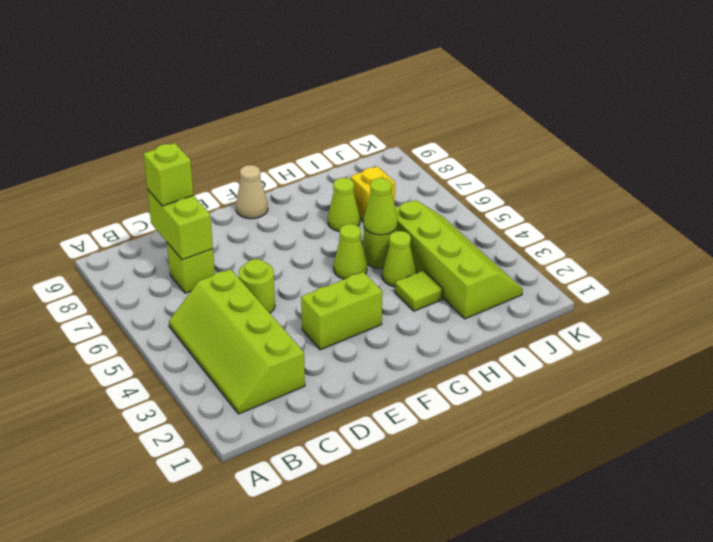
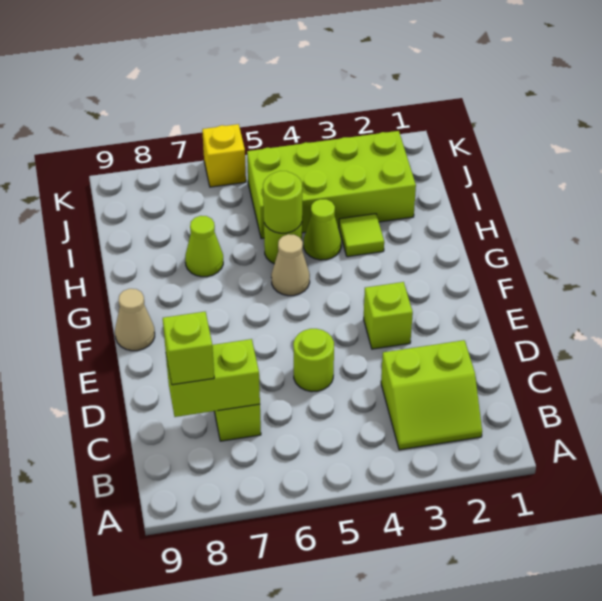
lime 2x4 slope [169,269,305,414] -> lime 2x2 slope [381,340,482,450]
lime 1x2 brick [301,272,382,350] -> lime 1x1 brick [364,282,413,349]
lime 1x1 cone [334,224,367,279] -> tan 1x1 cone [271,234,310,296]
lime 1x1 cone [364,178,398,235] -> lime 1x1 round brick [263,171,302,233]
lime 2x4 slope [395,200,523,319] -> lime 2x4 brick [247,131,416,239]
yellow 1x1 brick [350,166,395,221] -> yellow 1x1 brick moved to [202,124,246,187]

